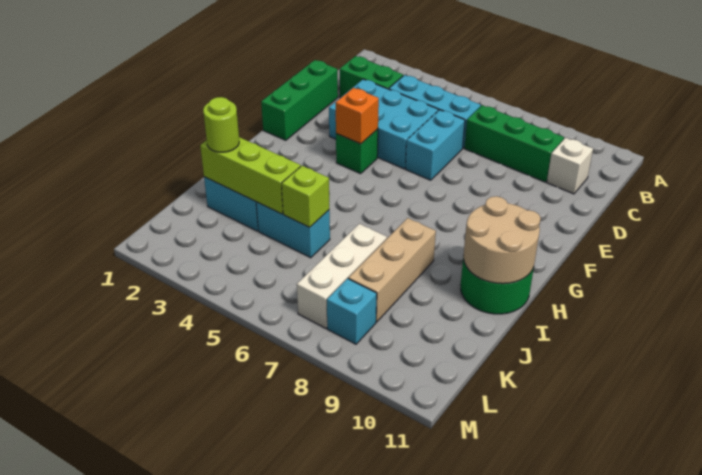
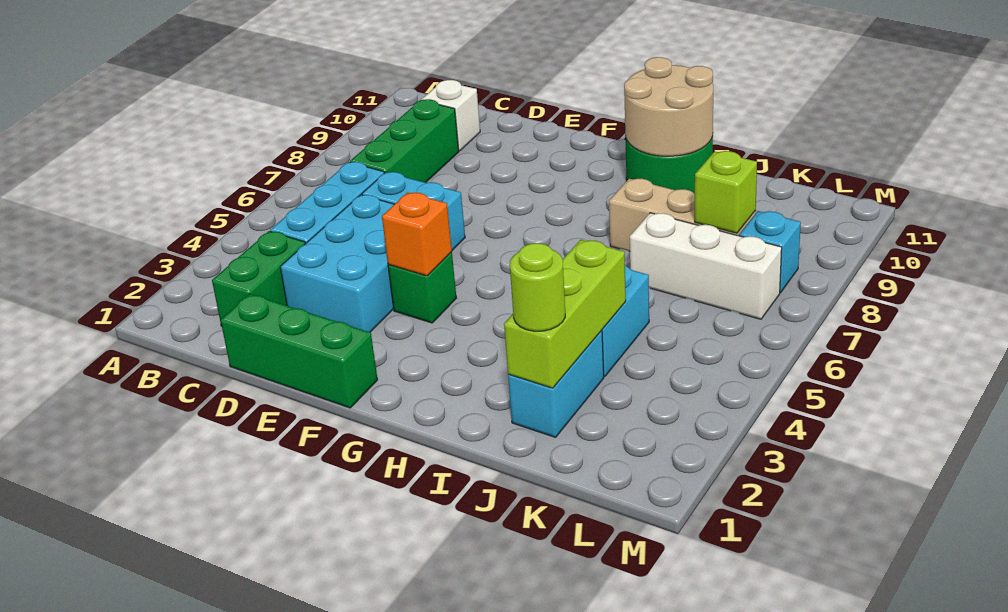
lime 1x1 brick [282,166,329,227] -> lime 1x1 brick moved to [695,151,757,233]

